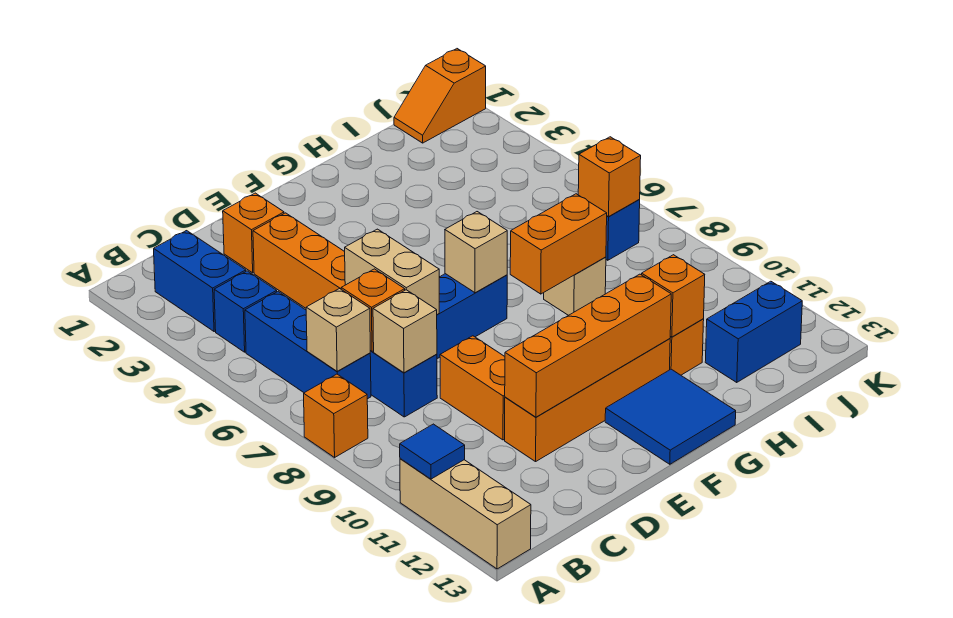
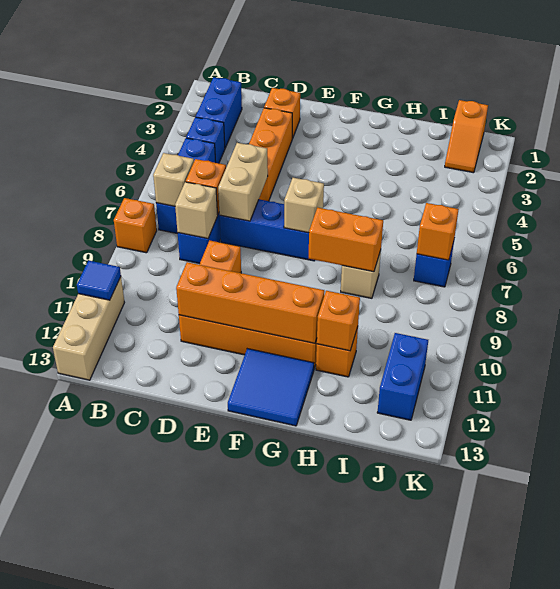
blue 1x2 brick [705,281,802,382] -> blue 1x2 brick turned to [377,333,428,420]
orange 1x2 slope [394,49,486,143] -> orange 1x2 slope turned to [445,100,488,173]

